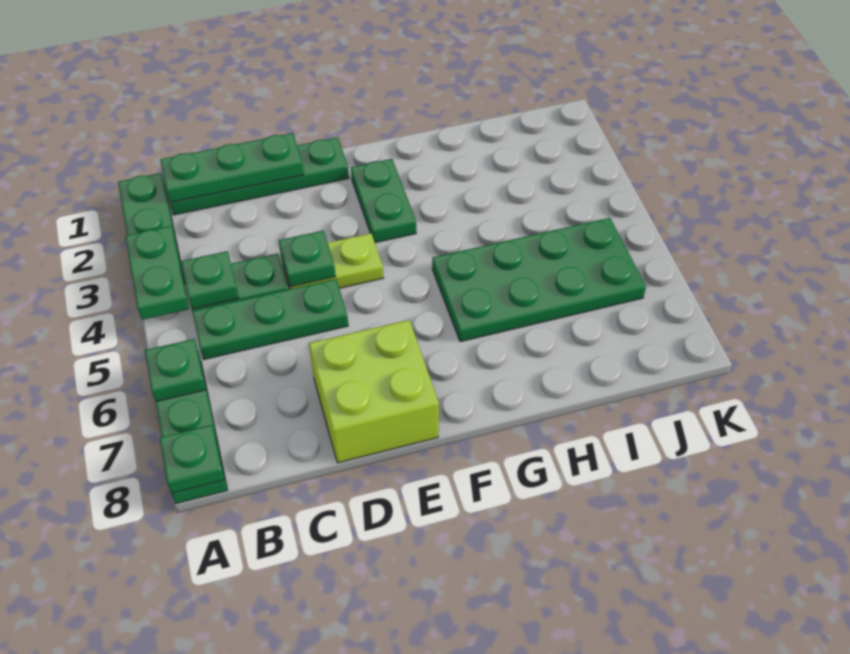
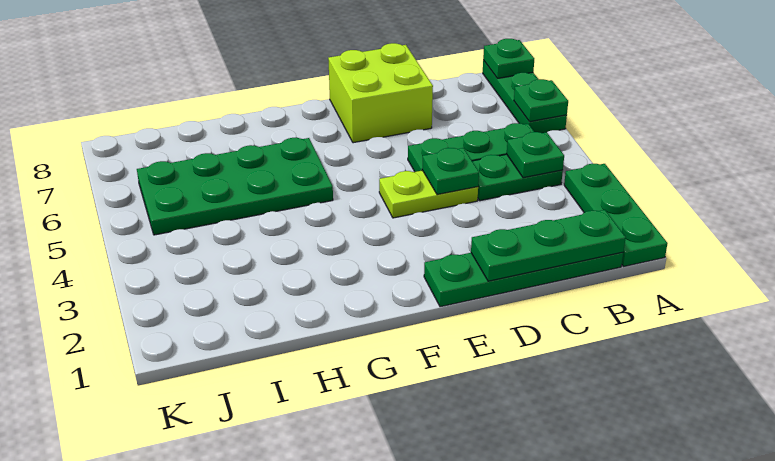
green 1x2 plate [125,226,189,320] -> none
green 1x2 plate [351,159,416,243] -> none

